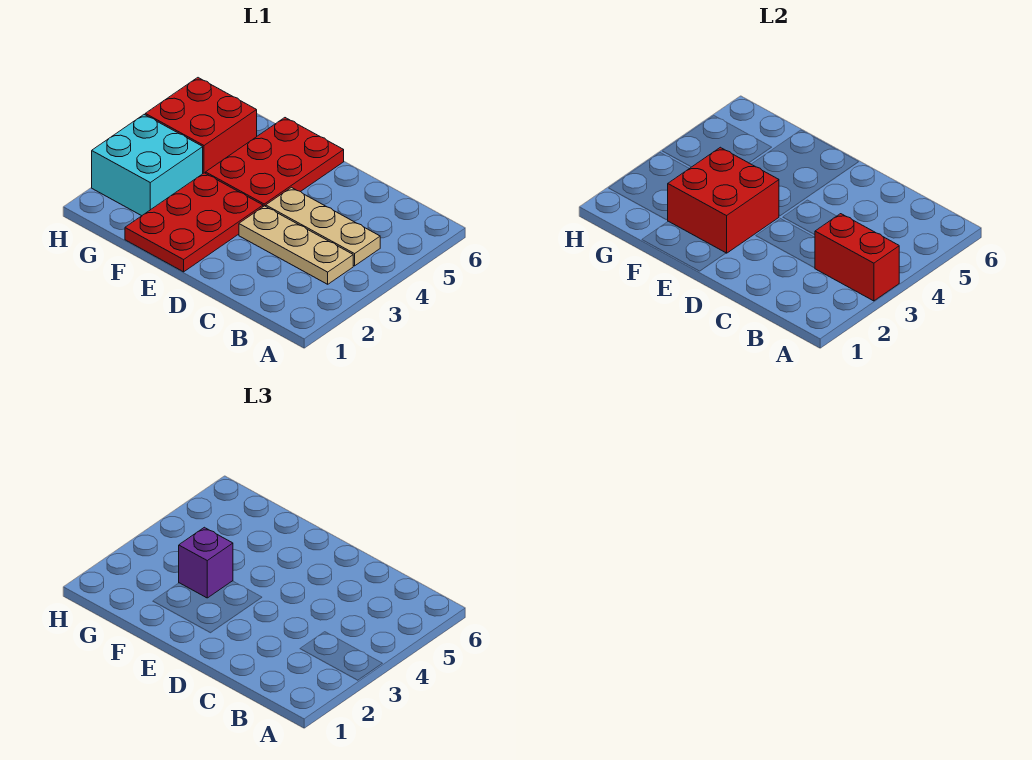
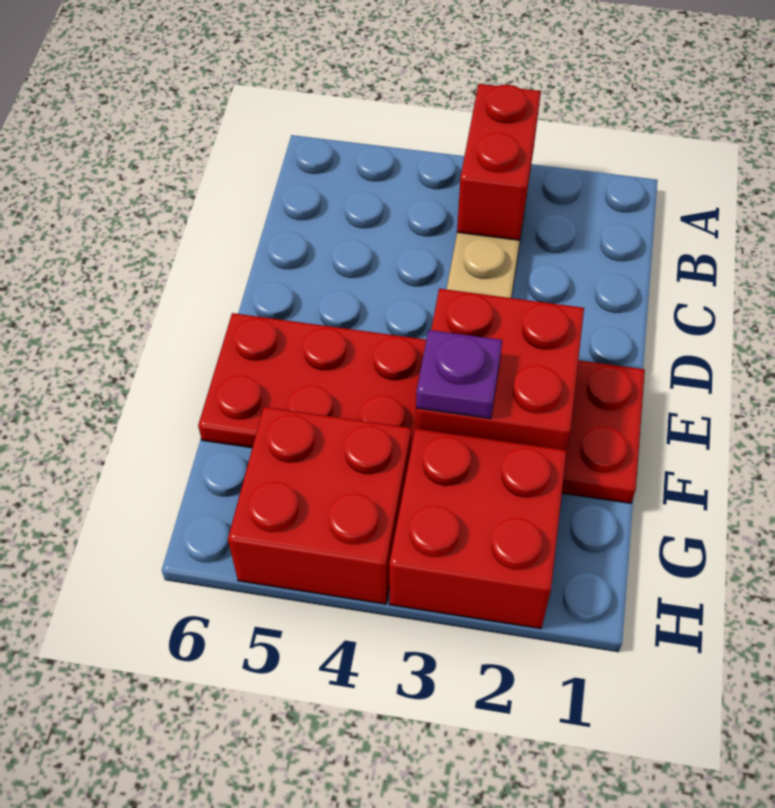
tan 1x3 plate [266,187,380,266] -> none
purple 1x1 brick [179,527,233,598] -> purple 1x1 plate [416,330,502,419]
cyan 2x2 brick [92,115,203,216] -> red 2x2 brick [389,429,567,629]

